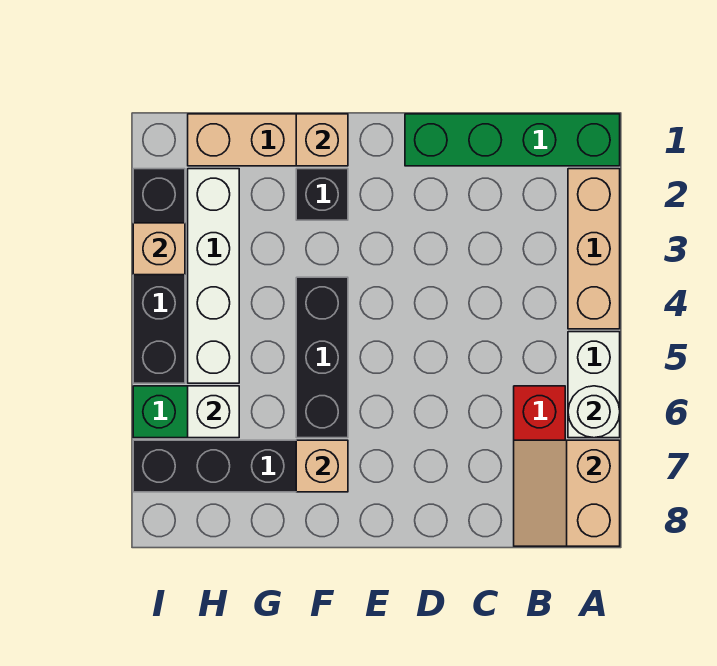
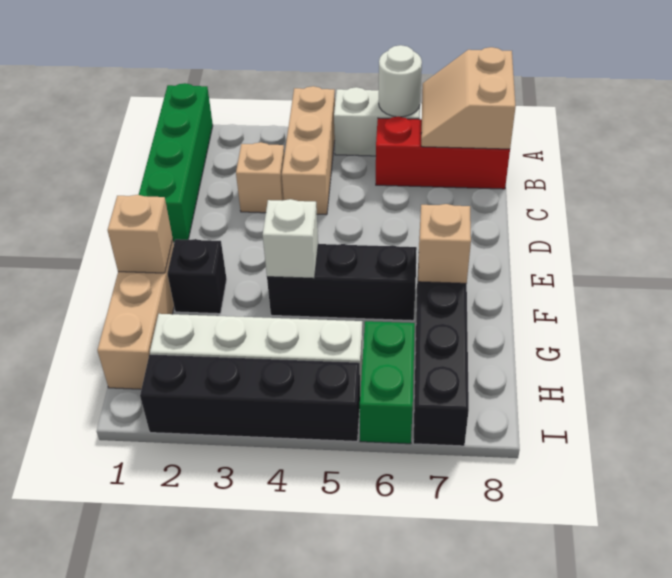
tan 1x3 brick [568,169,620,329] -> tan 1x3 brick turned to [282,86,335,215]
tan 2x2 slope [514,440,620,546] -> tan 2x2 slope turned to [421,47,516,149]
white 1x1 brick [188,386,239,438] -> white 1x1 brick moved to [263,199,318,278]
tan 1x1 brick [133,223,185,275] -> tan 1x1 brick moved to [236,142,284,213]

